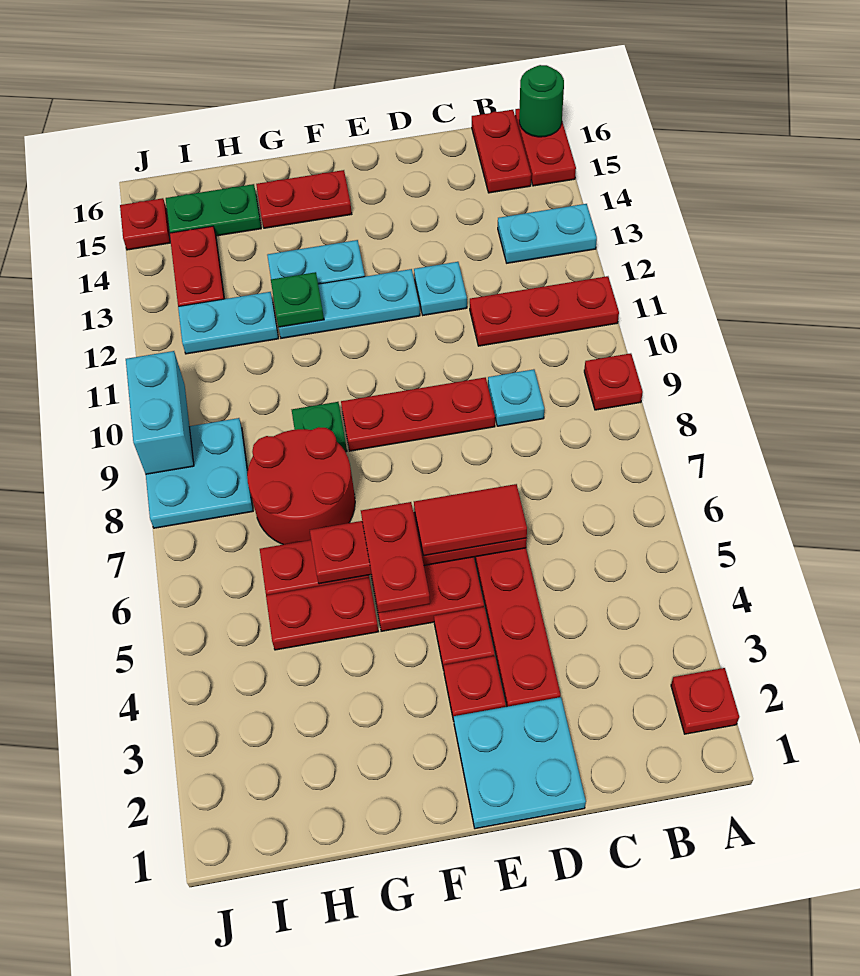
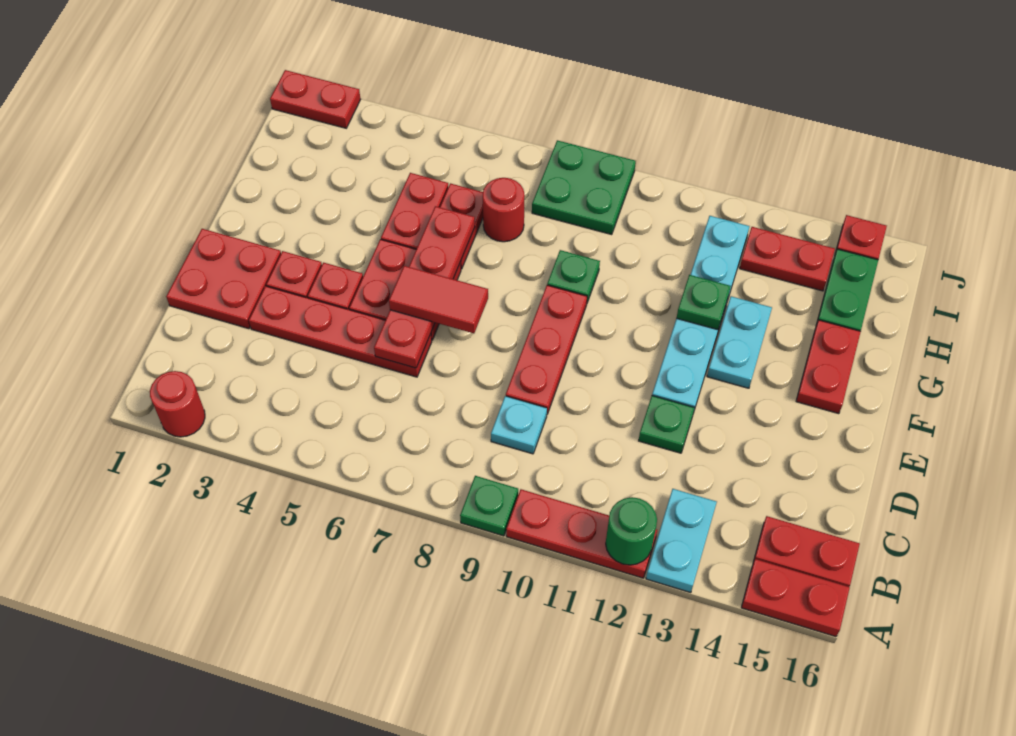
red 1x1 plate [671,668,739,734] -> red 1x1 round brick [150,371,205,437]
red 1x1 plate [584,353,643,410] -> green 1x1 plate [460,476,518,536]
red 1x3 plate [470,276,619,346] -> red 1x3 plate turned to [506,489,657,578]
green 1x1 round brick [519,65,564,137] -> green 1x1 round brick moved to [606,497,657,565]
cyan 2x2 plate [454,697,586,829] -> red 2x2 plate [166,229,281,329]
red 1x2 tile [414,484,527,556] -> red 1x2 tile turned to [389,266,488,333]
cyan 1x1 plate [414,262,467,315] -> green 1x1 plate [639,396,694,453]
red 1x2 plate [361,502,430,613] -> red 1x2 plate moved to [270,70,360,128]
red 2x2 round brick [247,427,355,545] -> red 1x1 round brick [483,178,525,242]
cyan 2x2 plate [146,418,253,528] -> green 2x2 plate [532,140,636,235]
cyan 1x2 brick [126,351,194,474] -> none

